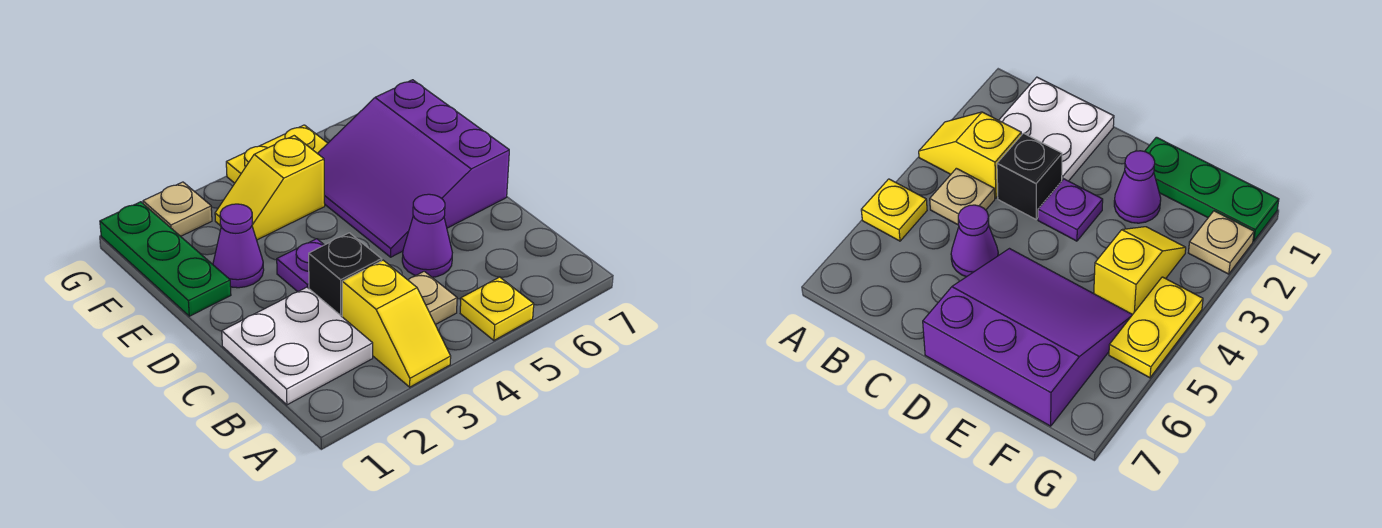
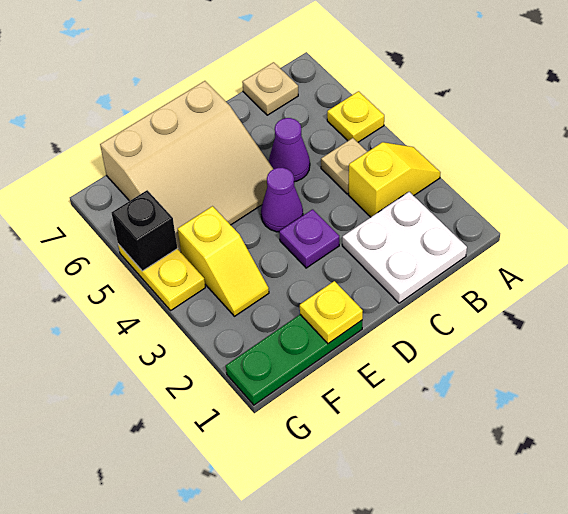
black 1x1 brick [309,233,382,316] -> black 1x1 brick moved to [111,190,177,271]
purple 3x3 slope [317,80,509,257] -> tan 3x3 slope [100,81,273,252]
none -> yellow 1x1 plate [300,281,363,344]
purple 1x1 cone [213,204,264,288] -> purple 1x1 cone moved to [261,168,303,232]
tan 1x1 plate [143,182,212,236] -> tan 1x1 plate moved to [242,62,298,115]

